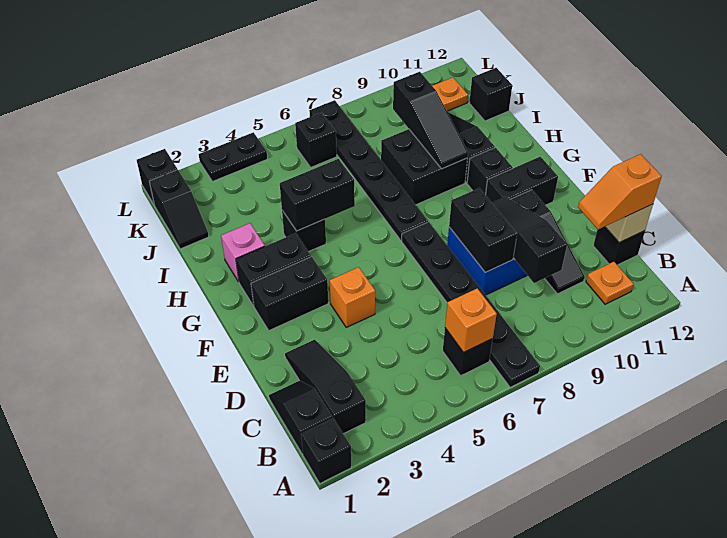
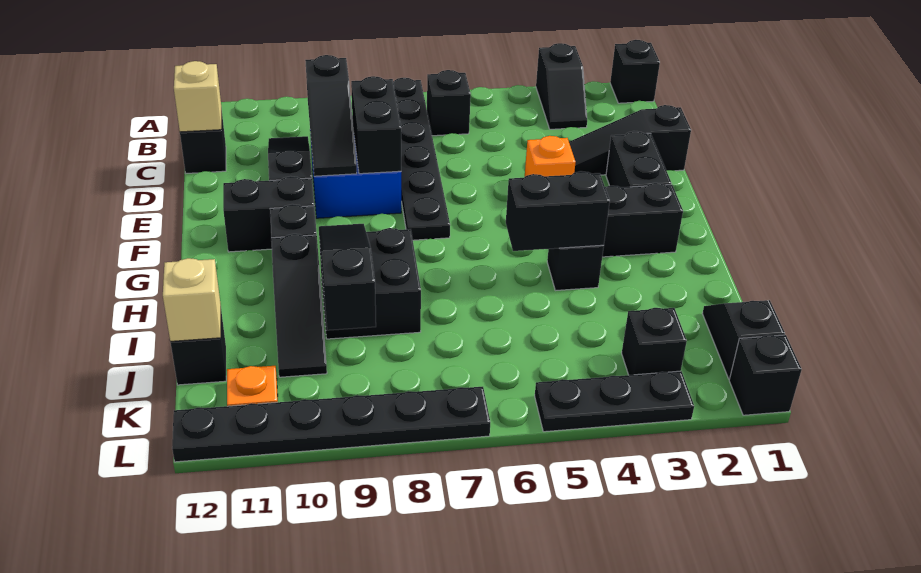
black 1x2 slope [269,381,333,454] -> black 1x2 slope moved to [536,43,587,129]
black 1x3 slope [285,340,366,434] -> black 1x3 slope turned to [569,105,691,175]
orange 1x1 brick [445,288,497,352] -> none
orange 1x1 plate [586,262,633,304] -> none
orange 1x2 slope [578,154,662,229] -> none
black 1x2 brick [251,257,328,330] -> black 1x2 brick turned to [606,131,672,188]
black 1x6 plate [309,100,428,240] -> black 1x6 plate turned to [172,387,490,462]
pink 1x1 brick [221,223,265,282] -> none
none -> tan 1x1 brick [163,258,221,341]
black 1x1 brick [295,112,337,167] -> black 1x1 brick moved to [622,308,687,375]
black 1x2 plate [199,132,267,181] -> black 1x3 plate [535,371,694,432]

